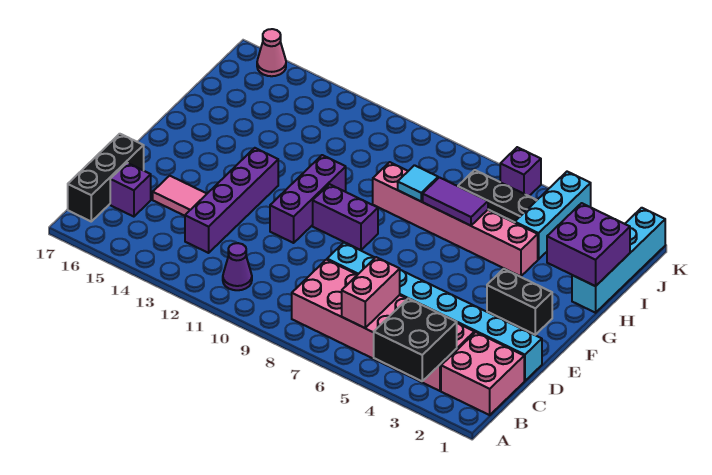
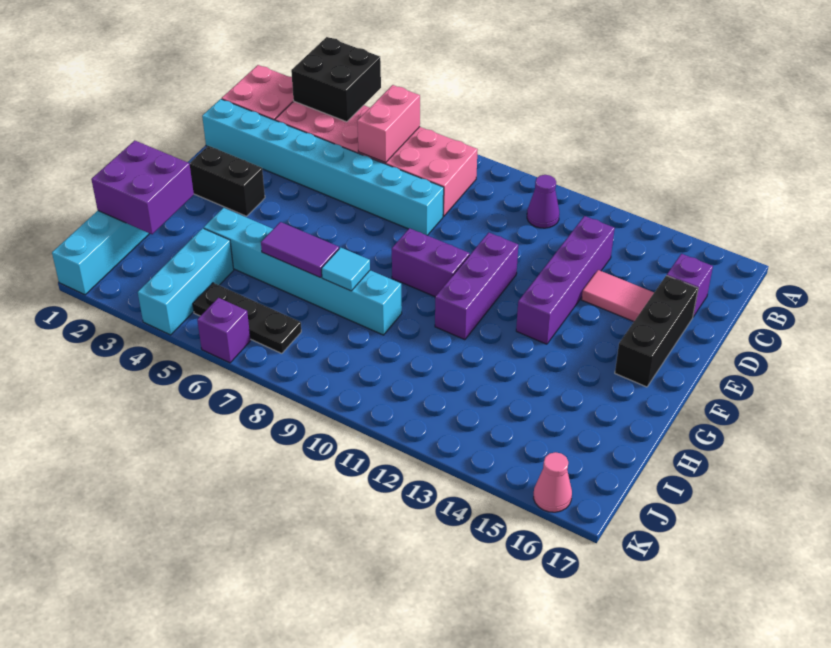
black 1x3 brick [68,134,144,221] -> black 1x3 brick moved to [615,275,698,387]
pink 1x6 brick [373,162,538,276] -> cyan 1x6 brick [204,208,402,335]

